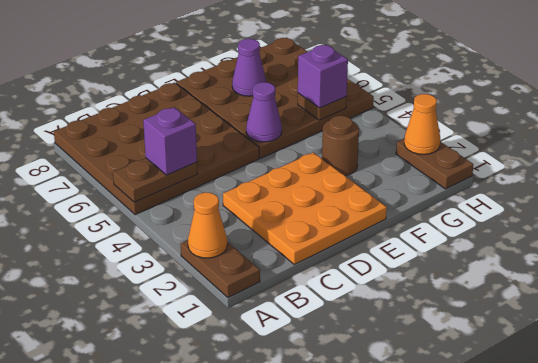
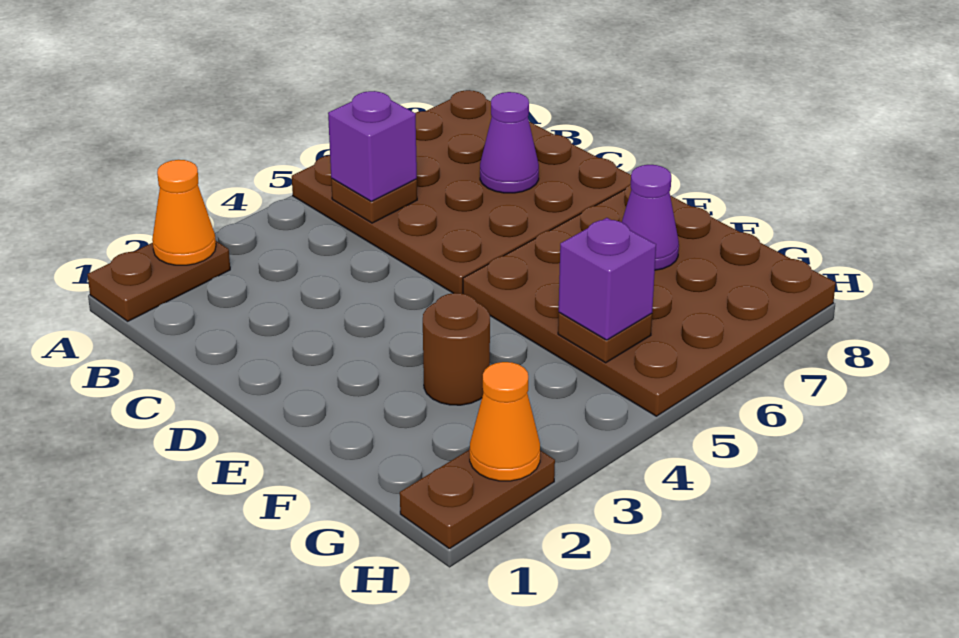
brown 1x2 plate [113,158,197,202] -> brown 1x1 plate [331,179,417,223]
orange 3x3 plate [223,152,387,264] -> none
purple 1x1 cone [246,82,282,142] -> purple 1x1 cone moved to [480,92,539,193]

